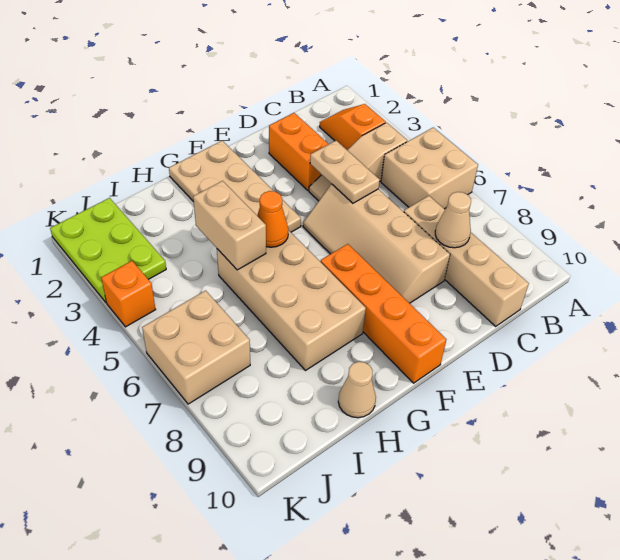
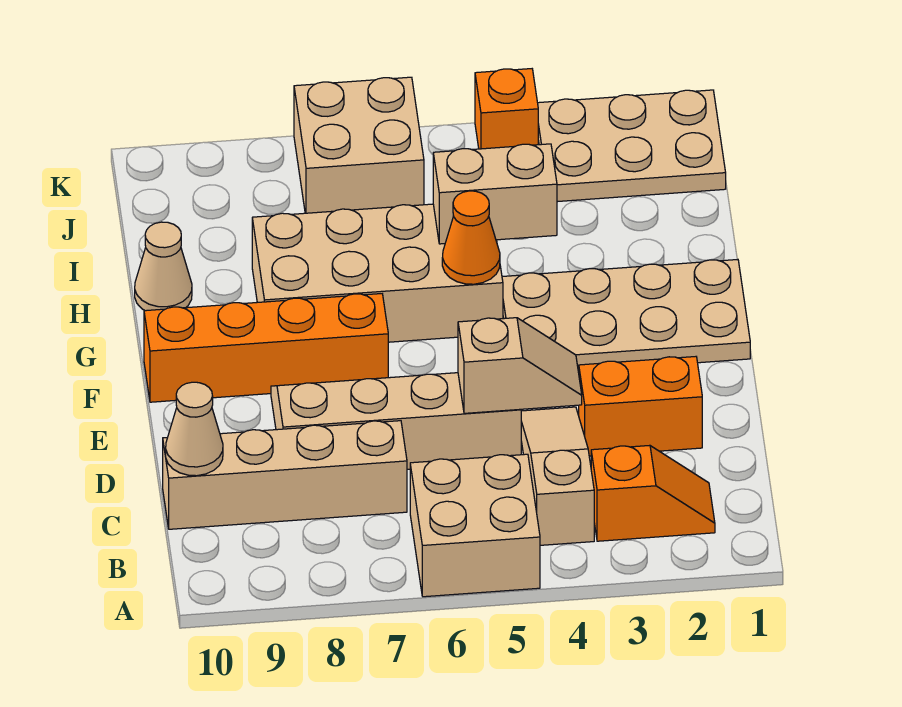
tan 1x1 cone [435,192,471,248] -> tan 1x1 cone moved to [166,382,223,476]
tan 1x2 plate [310,141,380,203] -> tan 1x2 slope [458,318,582,413]
lime 2x3 plate [50,198,166,303] -> tan 2x3 plate [538,90,726,202]

